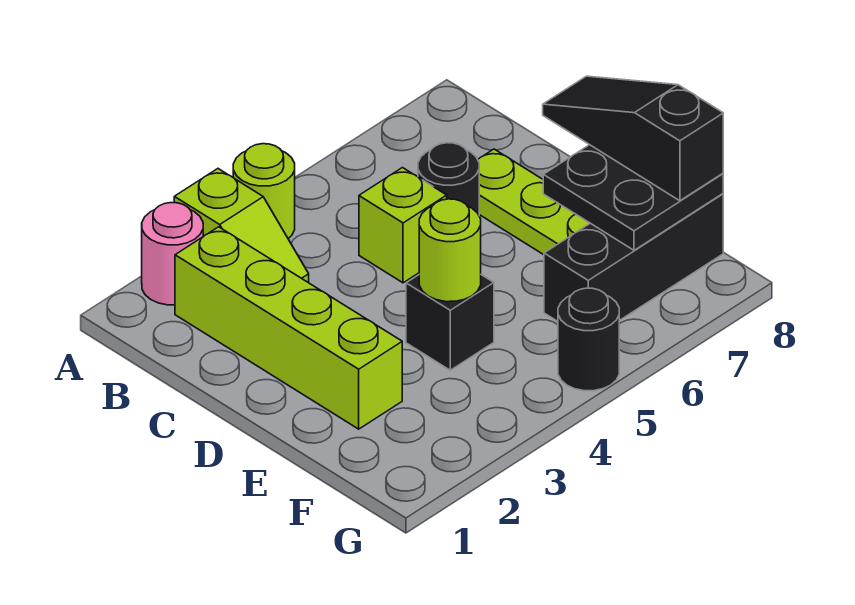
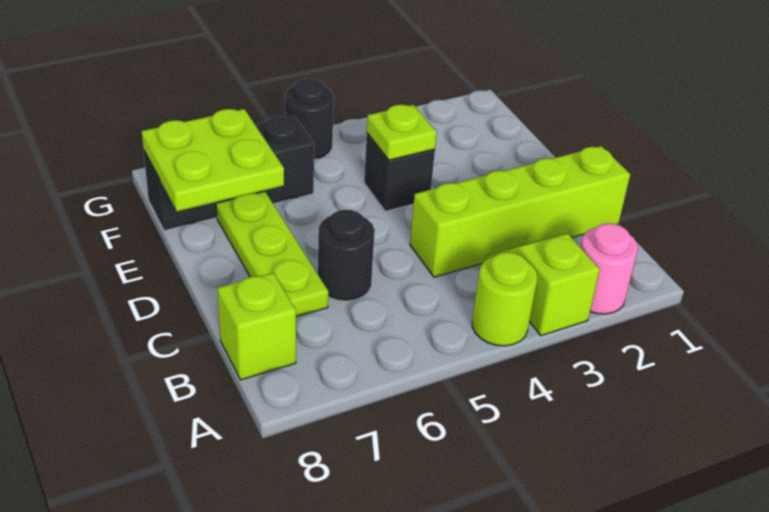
lime 1x4 brick [175,227,402,429] -> lime 1x4 brick turned to [410,146,630,277]
lime 1x1 brick [359,168,447,283] -> lime 1x1 brick moved to [217,273,296,380]
black 1x3 slope [543,76,723,201] -> none
lime 1x1 round brick [419,199,481,302] -> lime 1x1 plate [367,105,437,160]
black 2x2 plate [543,145,723,250] -> lime 2x2 plate [142,109,284,211]

